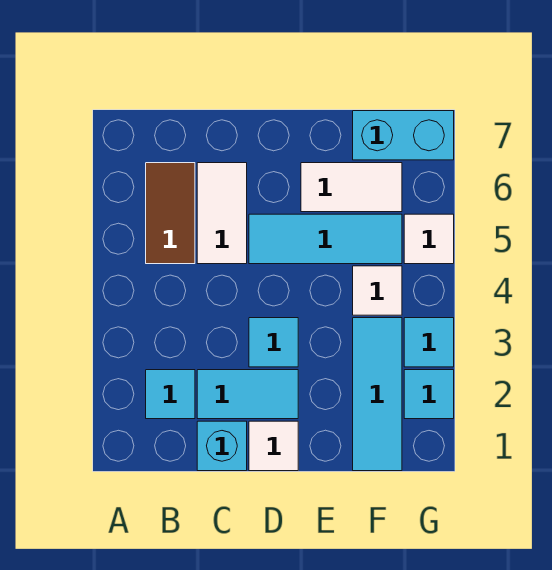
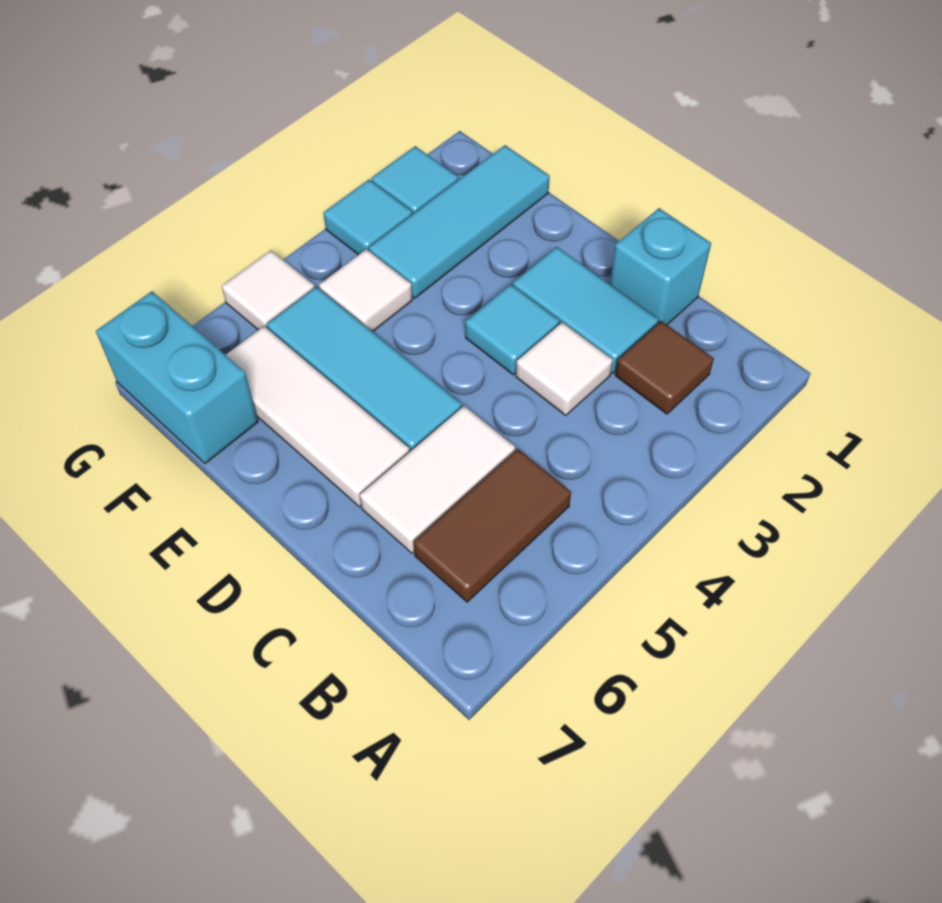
cyan 1x1 tile [146,370,195,419] -> brown 1x1 tile [615,321,714,414]
white 1x1 tile [249,421,298,471] -> white 1x1 tile moved to [516,322,613,416]
white 1x2 tile [301,163,402,212] -> white 1x3 tile [226,326,410,507]

